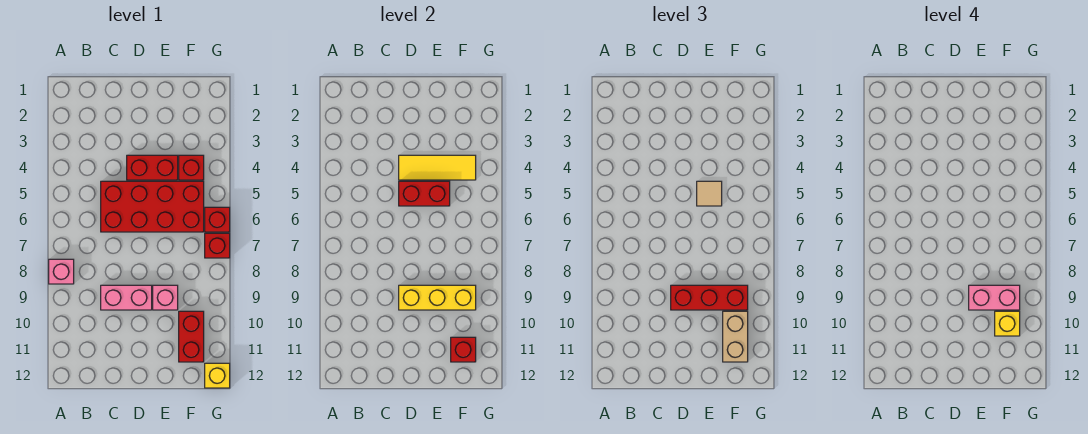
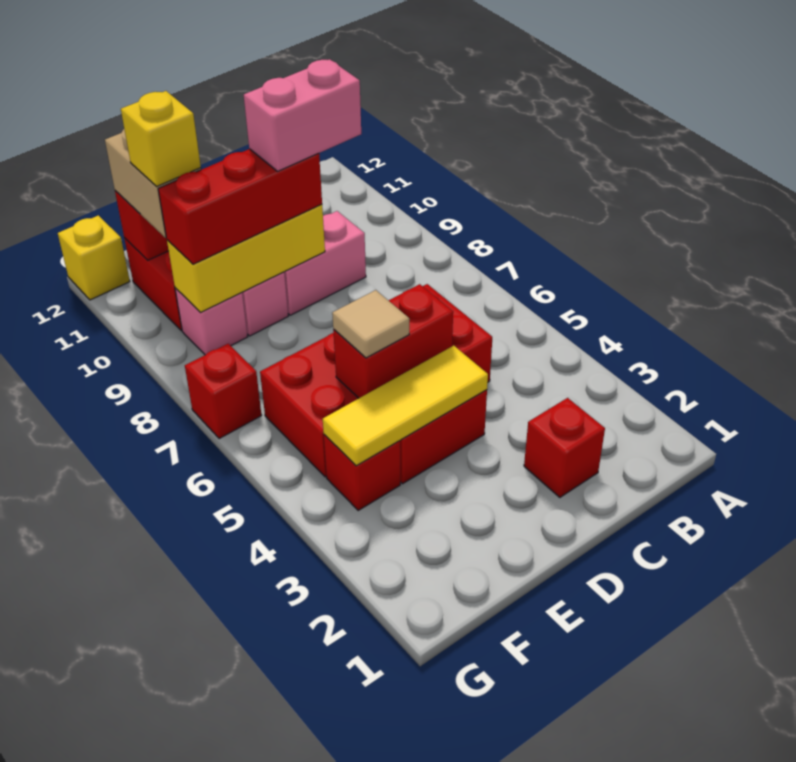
pink 1x1 brick [49,259,74,284] -> pink 1x1 brick moved to [175,288,247,355]
pink 1x2 brick [969,285,1020,310] -> pink 1x2 brick moved to [244,59,361,171]
red 1x1 brick [205,207,230,232] -> red 1x1 brick moved to [524,398,605,497]

